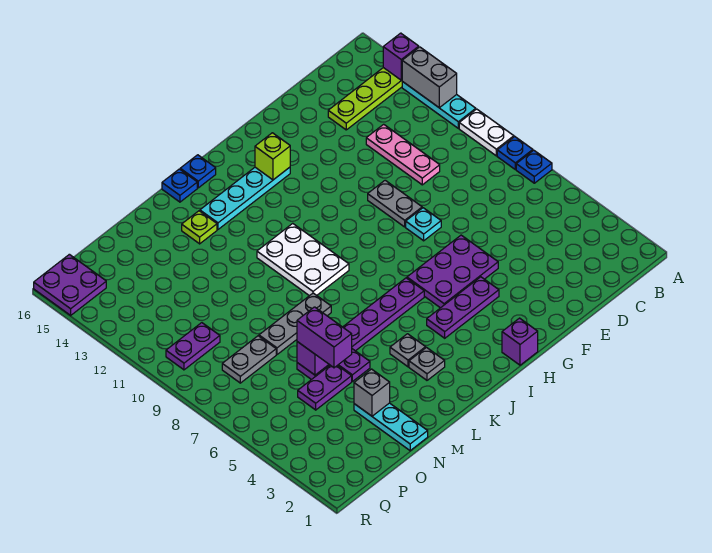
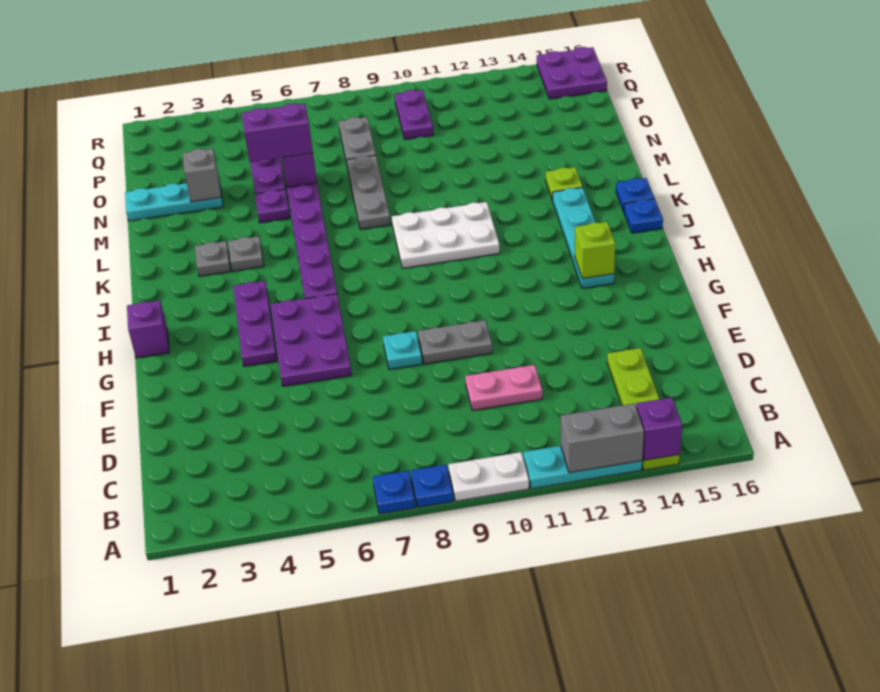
pink 1x3 plate [366,124,440,185] -> pink 1x2 plate [465,365,542,411]

